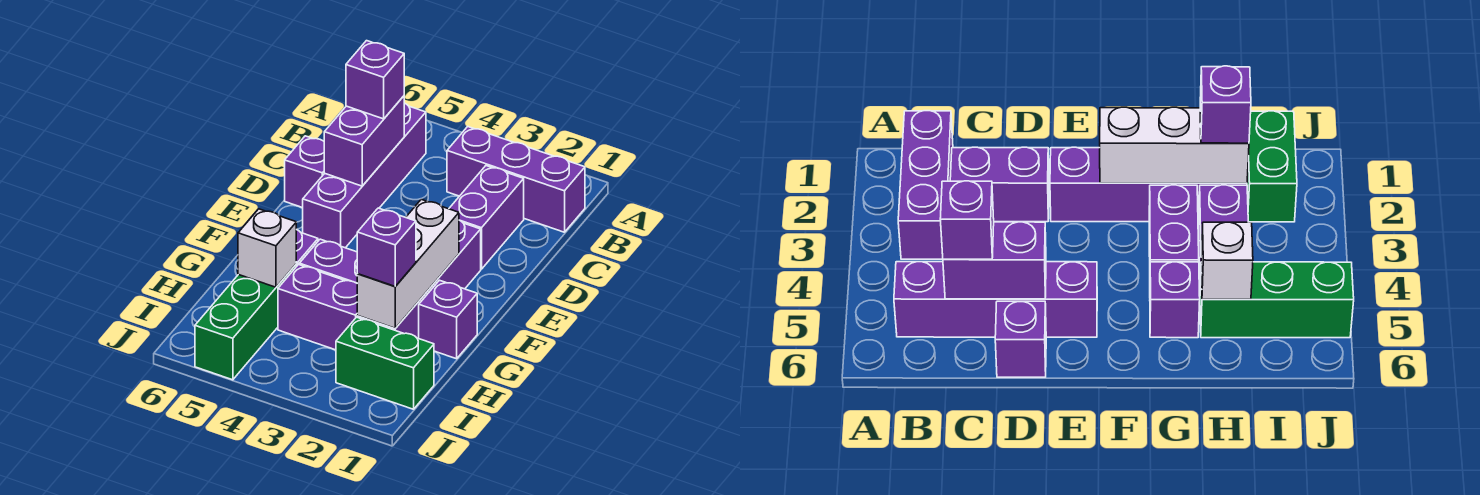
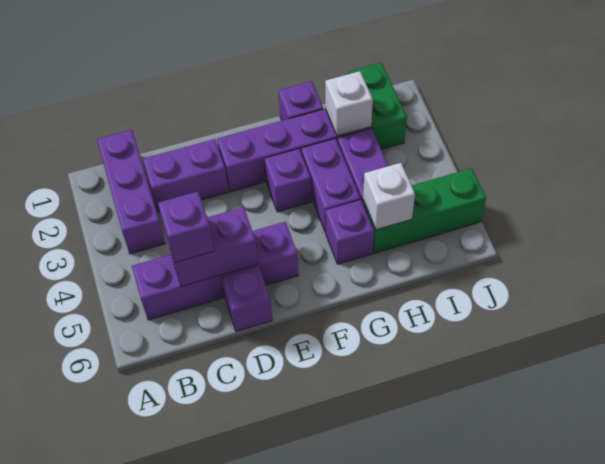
white 1x3 brick [357,199,459,328] -> white 1x1 brick [325,71,373,136]
purple 1x1 brick [357,208,416,286] -> purple 1x1 brick moved to [264,149,311,212]

